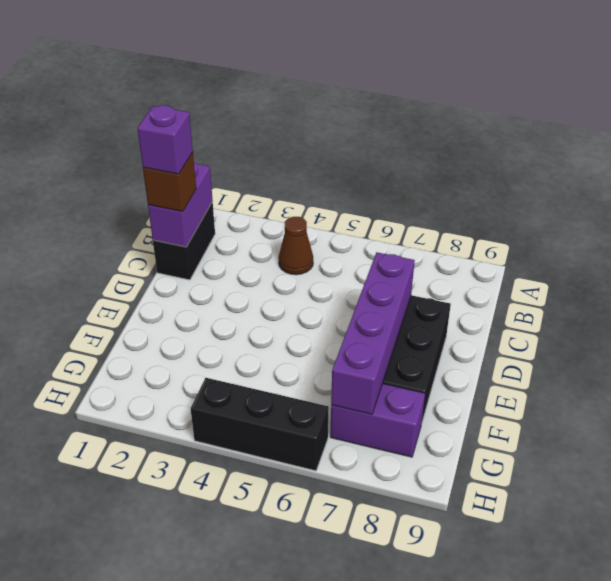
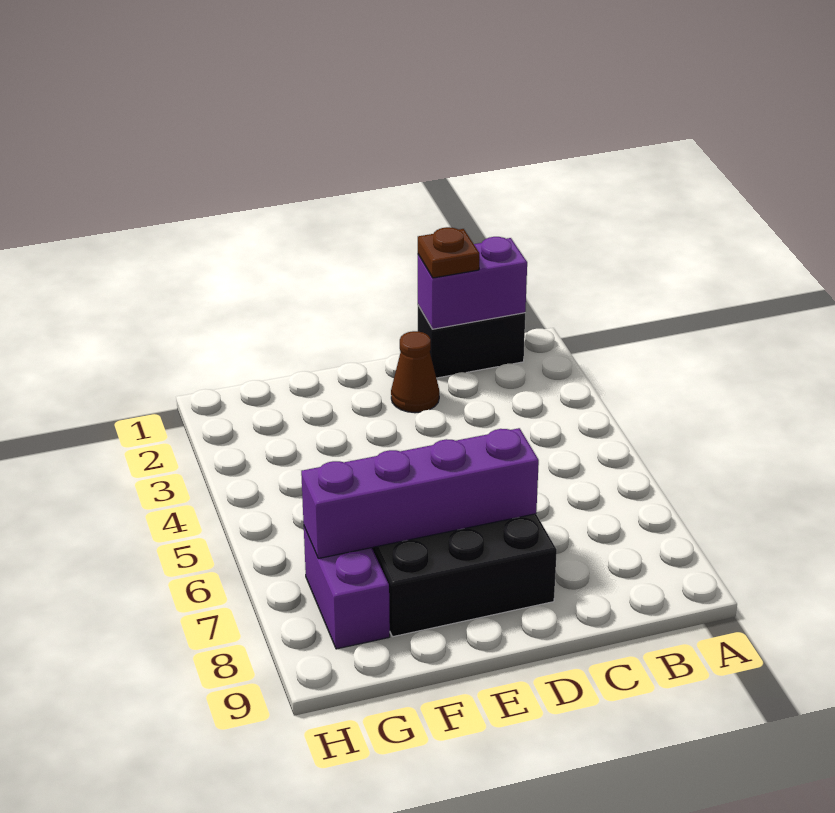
brown 1x1 cone [278,217,313,275] -> brown 1x1 cone moved to [391,331,439,413]
brown 1x1 brick [143,152,196,212] -> brown 1x1 plate [418,227,479,278]
purple 1x1 brick [137,106,193,174] -> none
black 1x3 brick [191,378,329,471] -> none

